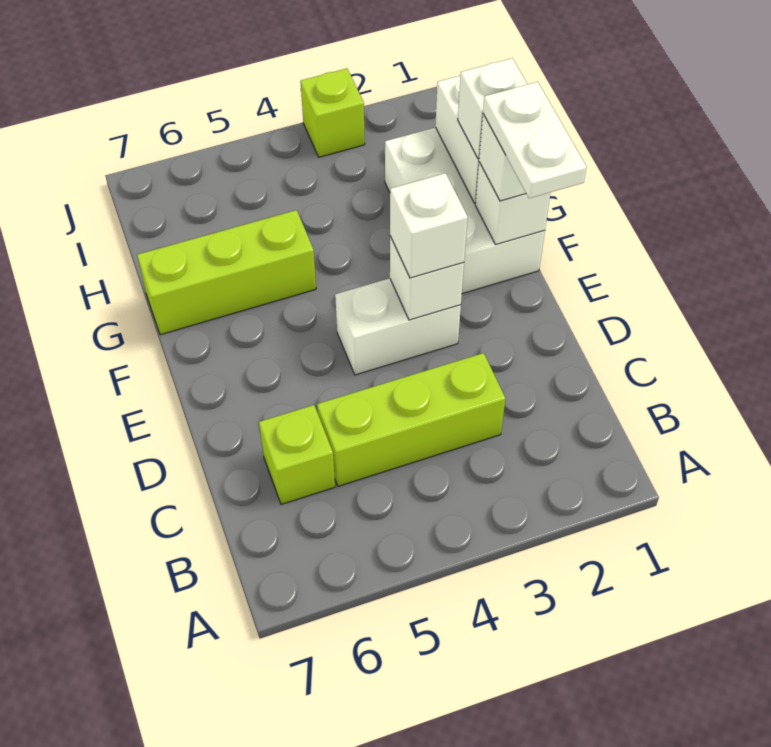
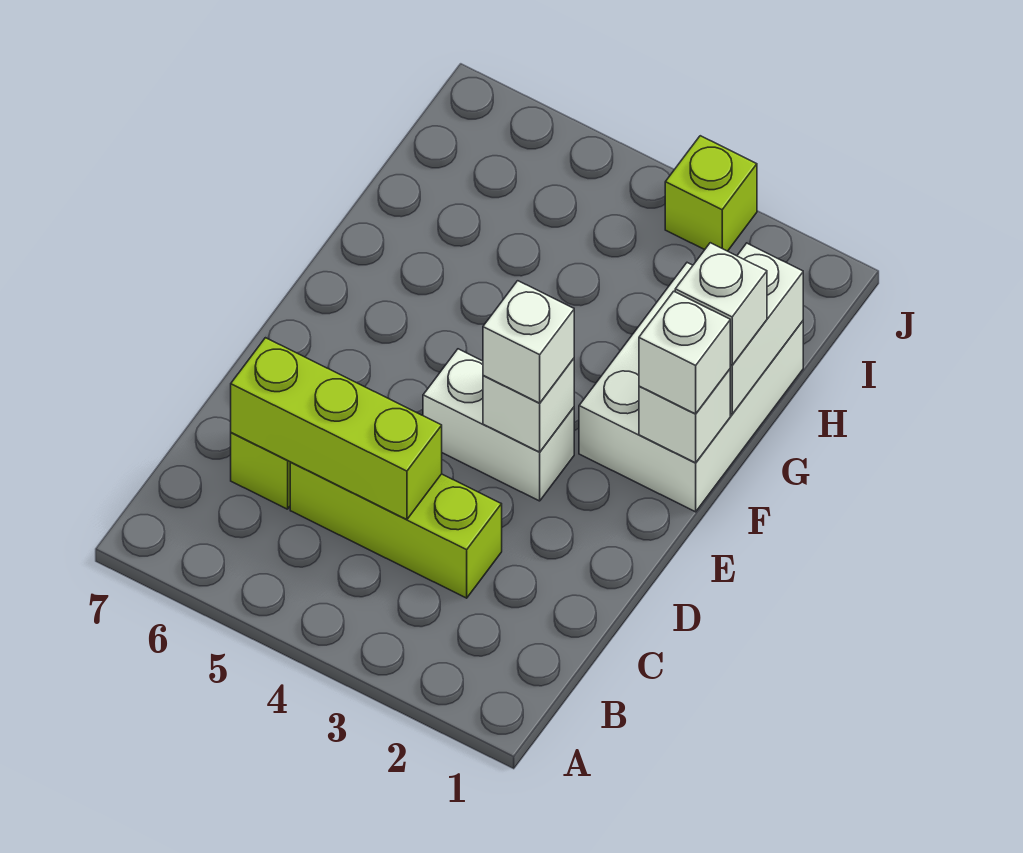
white 1x2 plate [483,82,587,198] -> none
lime 1x3 brick [137,210,316,335] -> lime 1x3 brick moved to [231,338,442,519]

